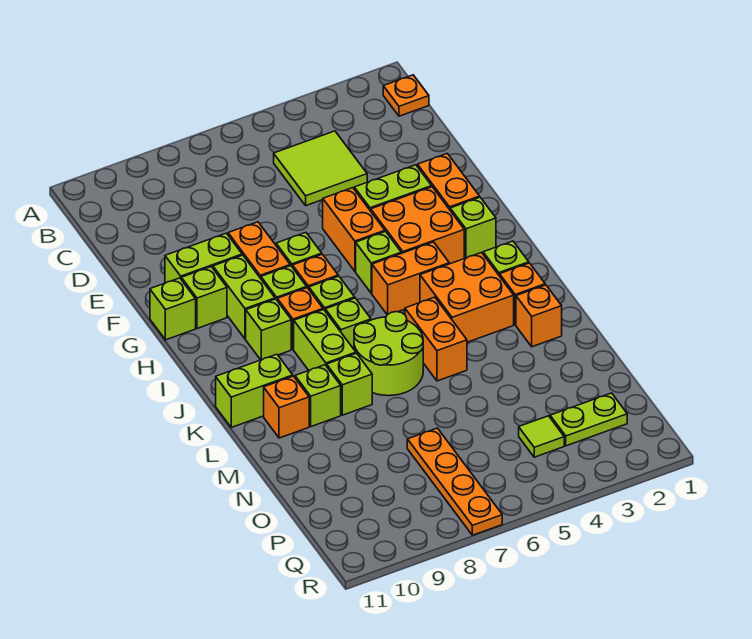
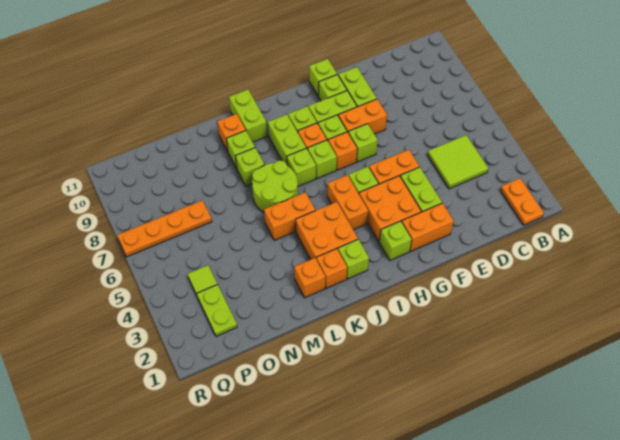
orange 1x1 plate [383,75,429,116] -> orange 1x2 plate [500,178,544,225]
lime 1x2 brick [294,310,356,370] -> lime 1x2 brick turned to [268,114,306,164]

